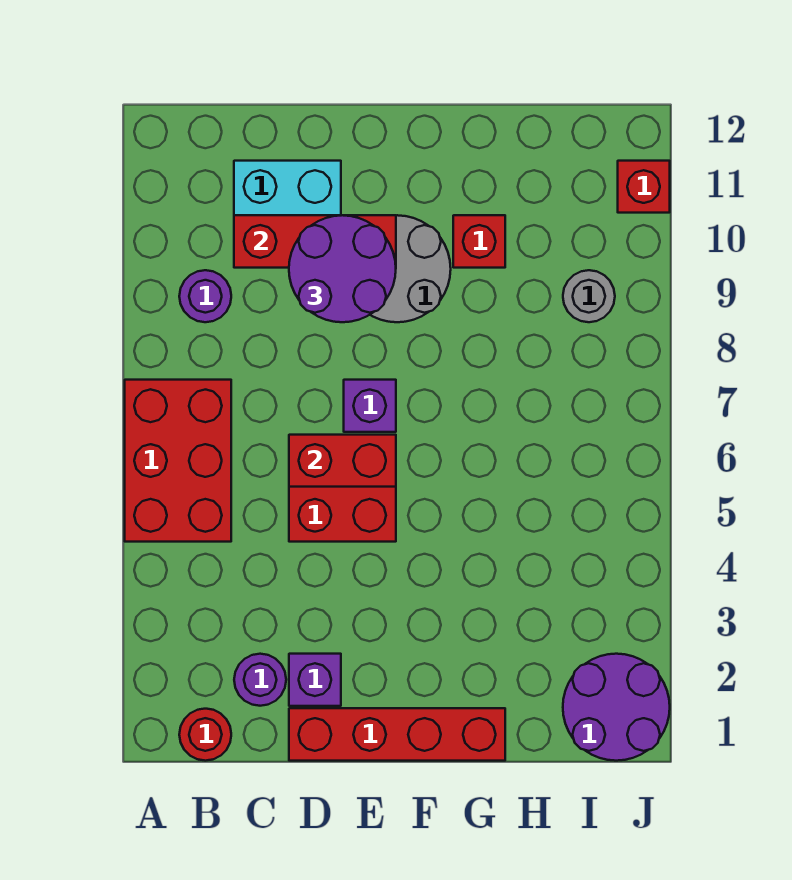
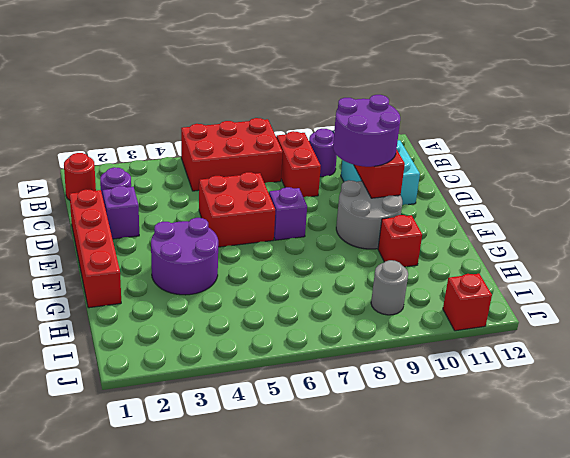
red 1x2 brick [289,435,396,487] -> red 1x2 brick moved to [277,131,321,197]
purple 2x2 round brick [563,654,670,761] -> purple 2x2 round brick moved to [151,218,218,295]

